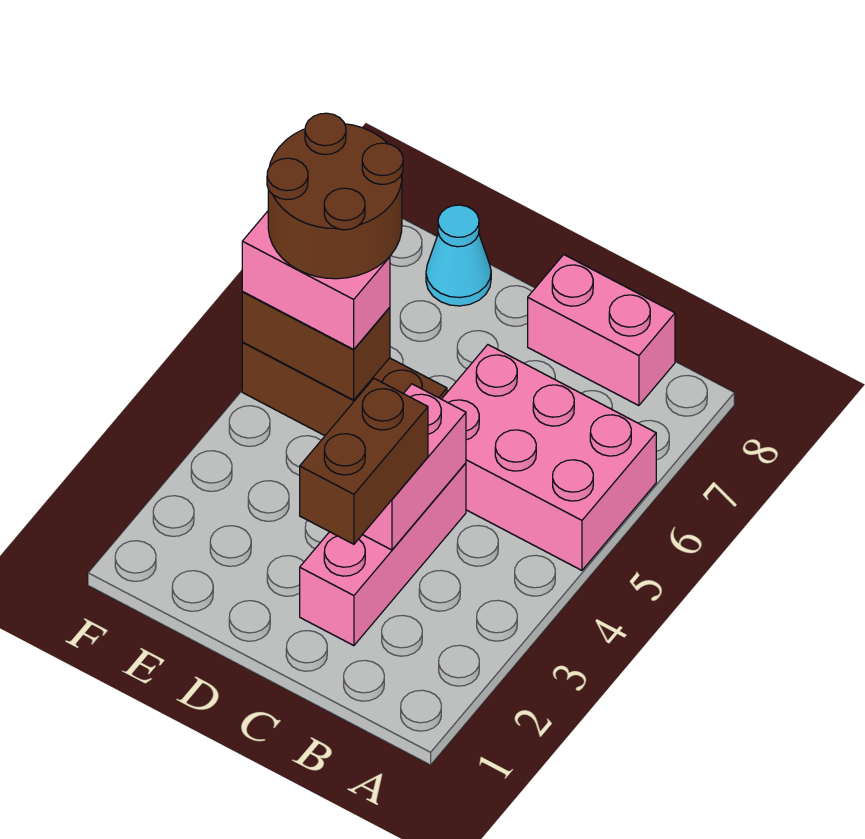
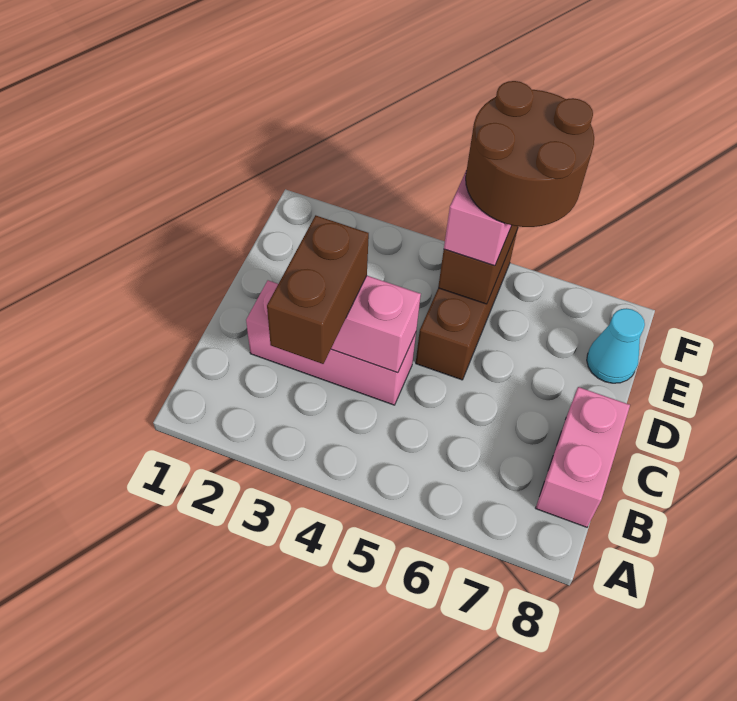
pink 2x3 brick [442,345,656,570] -> none
brown 1x2 brick [300,379,428,544] -> brown 1x2 brick turned to [267,215,369,364]

